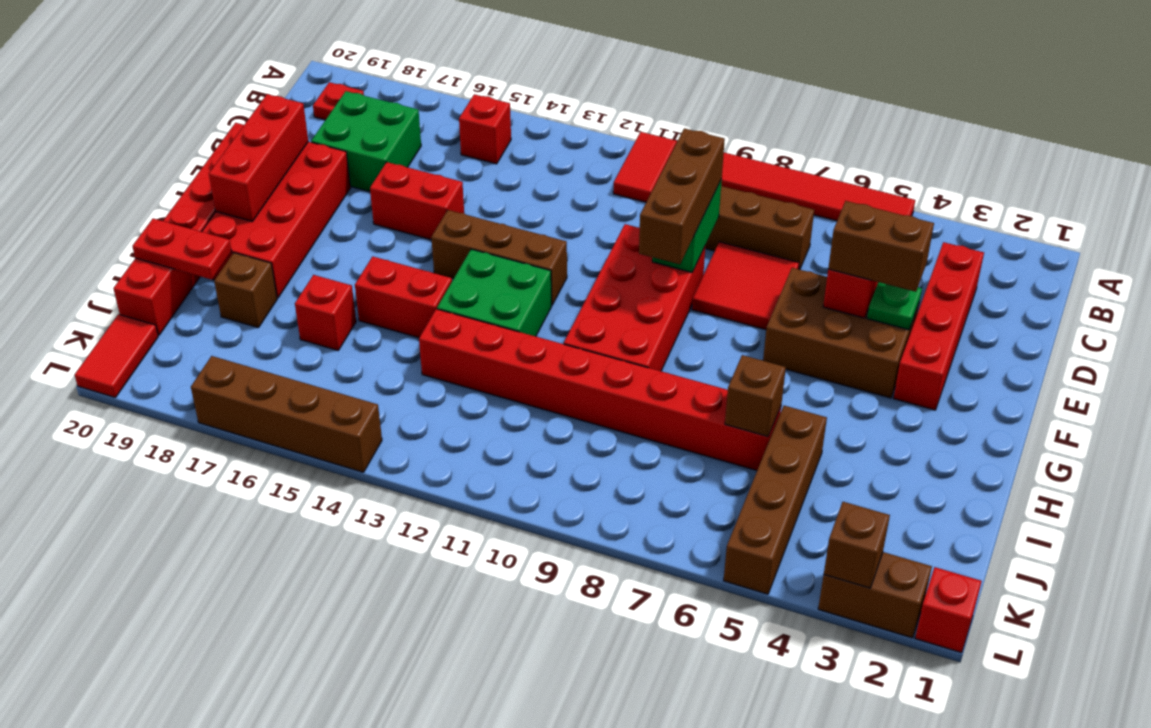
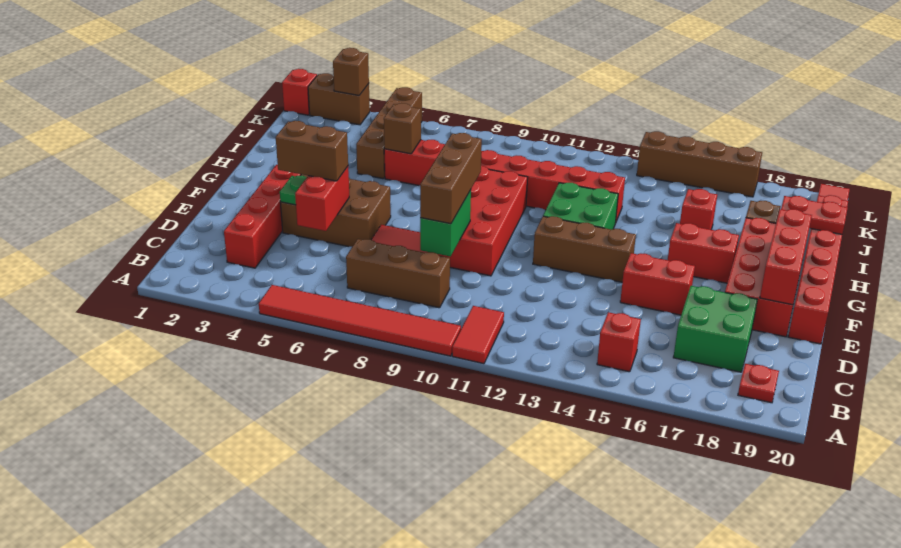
red 1x2 brick [355,256,452,338] -> red 1x2 brick moved to [668,223,739,283]

